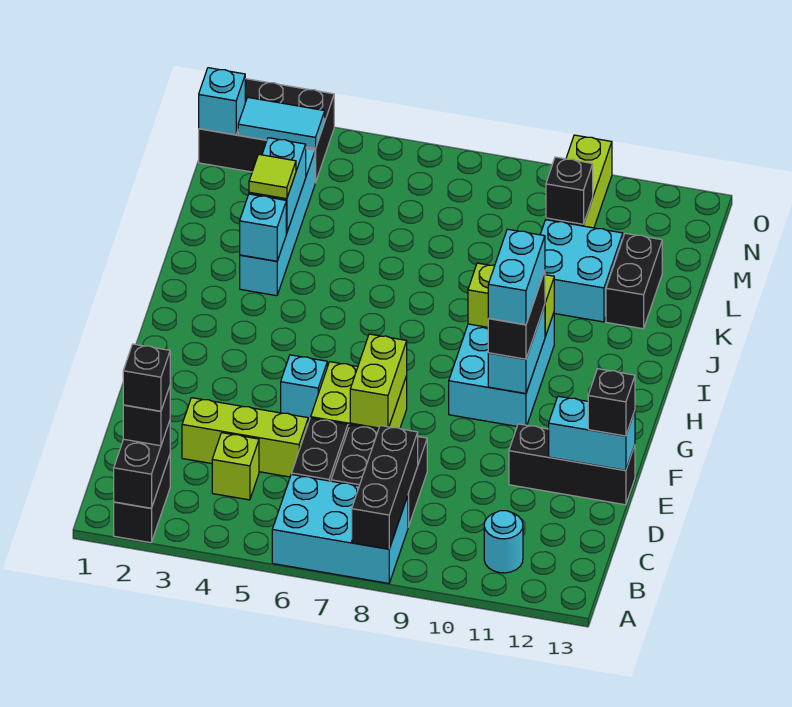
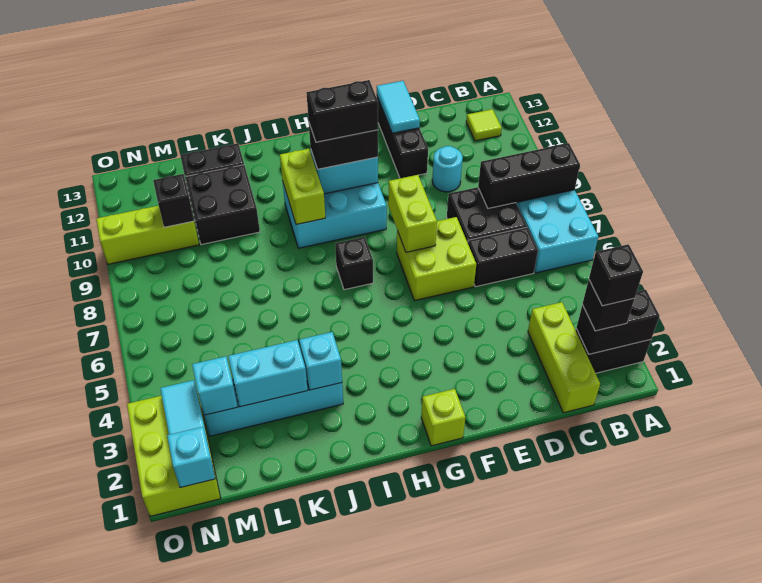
cyan 1x1 round brick [484,511,523,573] -> cyan 1x1 round brick moved to [432,146,463,192]
lime 1x1 brick [212,433,259,500] -> lime 1x1 brick moved to [421,389,465,446]
lime 1x3 brick [182,398,308,477] -> lime 1x3 brick moved to [528,302,600,413]
lime 1x2 brick [350,334,407,428] -> lime 1x2 brick turned to [388,175,437,252]
cyan 1x2 brick [549,396,635,470] -> cyan 1x2 tile [377,81,420,133]
black 1x1 brick [588,369,635,436] -> black 1x1 brick moved to [335,237,373,290]
cyan 1x1 brick [281,355,327,421] -> cyan 1x1 brick moved to [192,356,238,415]
cyan 1x2 brick [488,229,545,325] -> black 1x2 brick [306,80,378,142]
lime 1x1 tile [249,154,296,199] -> lime 1x1 tile moved to [466,109,502,141]
cyan 2x2 brick [540,220,623,322] -> black 2x2 brick [185,165,260,245]
black 2x3 brick [199,79,334,183] -> lime 2x3 brick [127,396,221,516]

